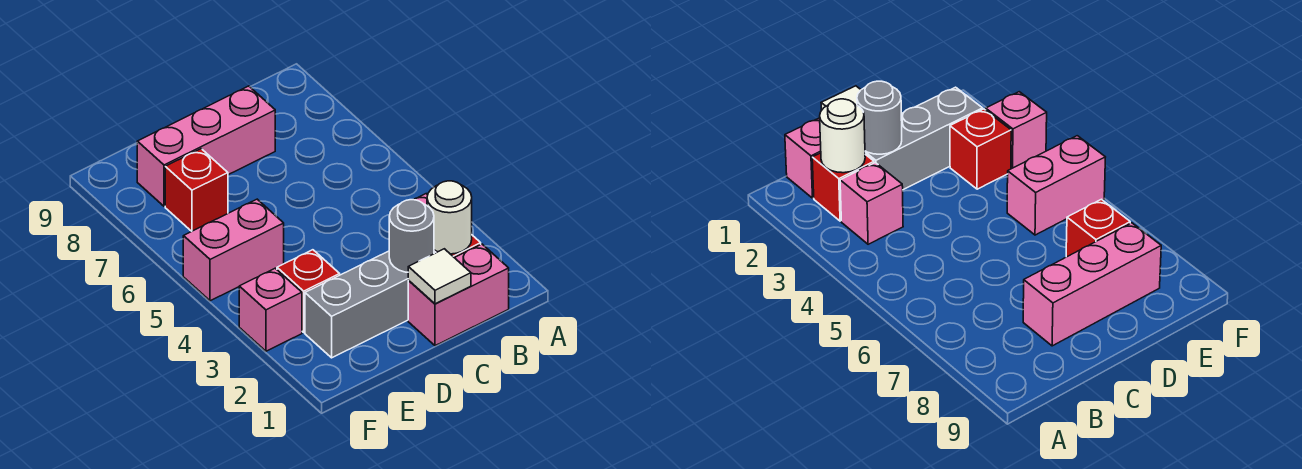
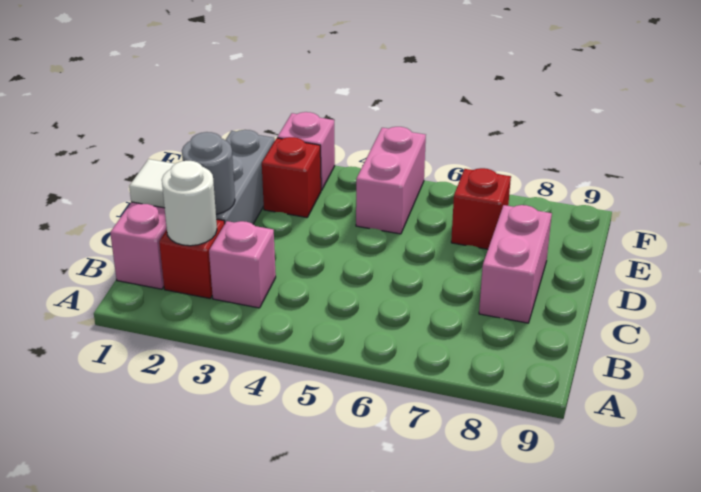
pink 1x3 brick [137,86,275,206] -> pink 1x2 brick [479,205,552,323]

